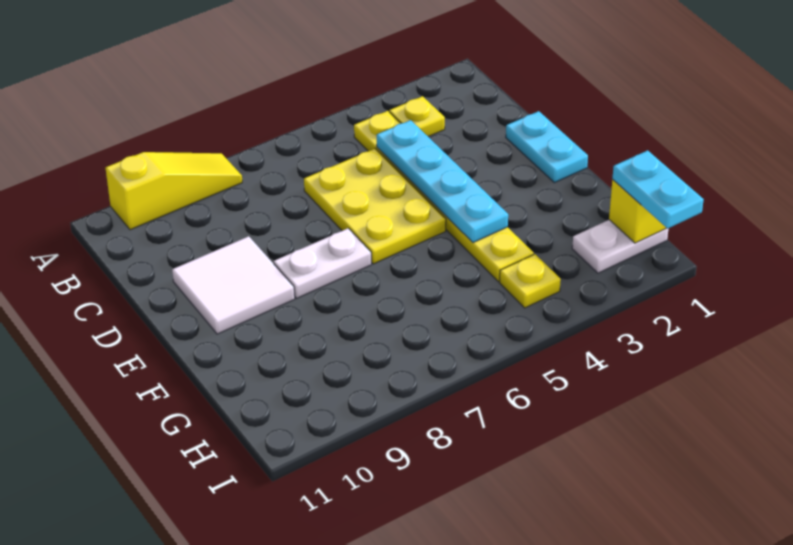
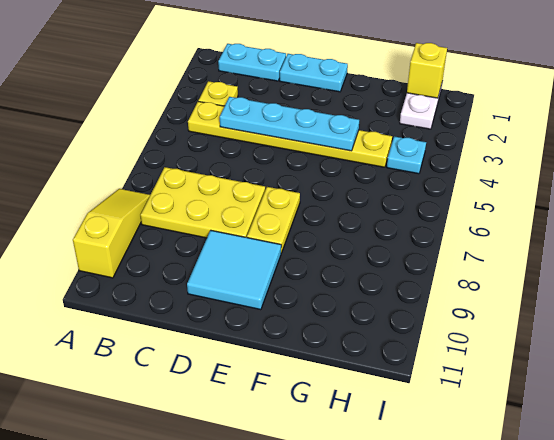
yellow 2x3 plate [304,149,446,264] -> yellow 2x3 plate moved to [140,167,265,238]
white 2x2 tile [172,236,295,334] -> cyan 2x2 tile [187,230,281,310]
white 1x2 plate [274,228,371,298] -> yellow 1x2 plate [247,187,300,253]
cyan 1x2 plate [612,150,704,228] -> cyan 1x2 plate moved to [218,44,286,81]
yellow 1x1 plate [499,254,561,308] -> cyan 1x1 plate [387,136,426,174]

